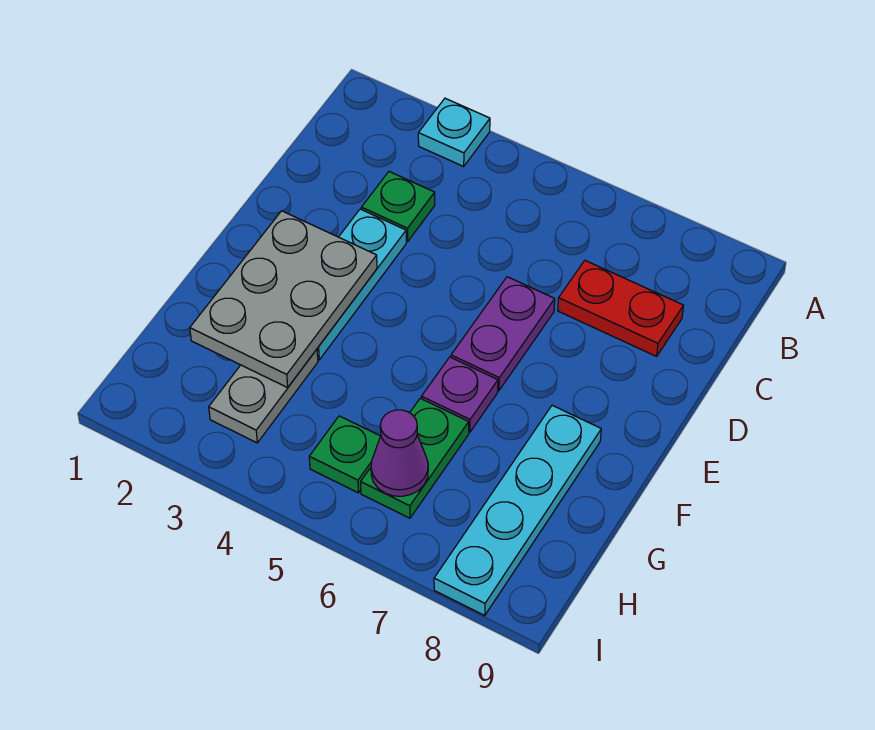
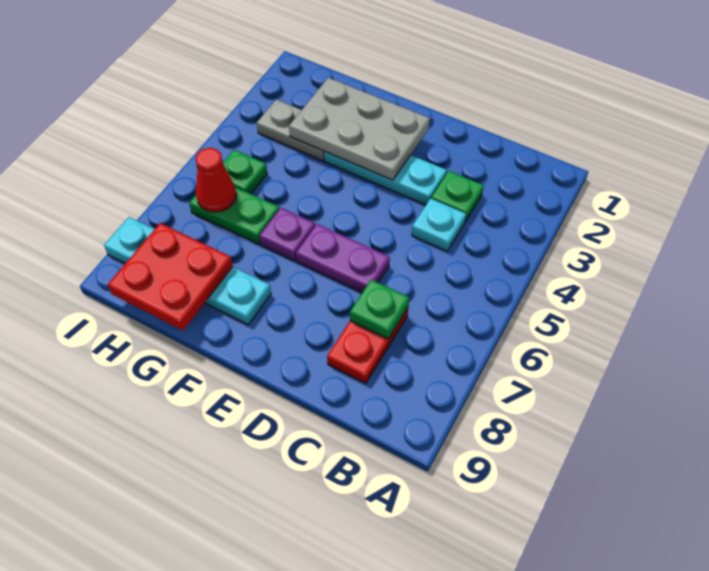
cyan 1x1 plate [418,98,490,166] -> cyan 1x1 plate moved to [412,198,466,251]
none -> green 1x1 plate [350,280,409,339]
none -> red 2x2 plate [108,223,233,330]
purple 1x1 cone [371,410,428,496] -> red 1x1 cone [196,148,236,212]

